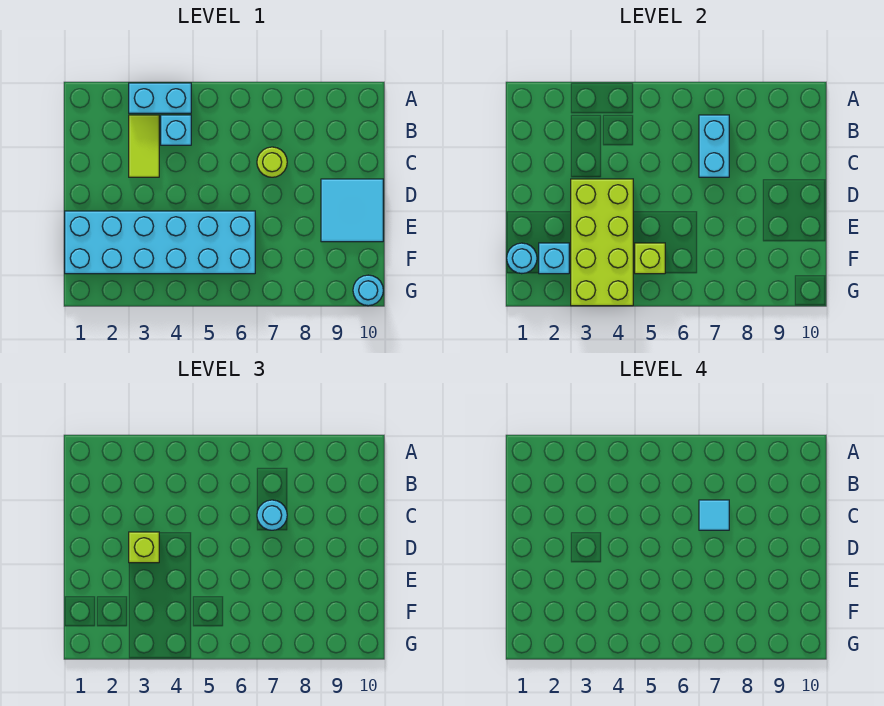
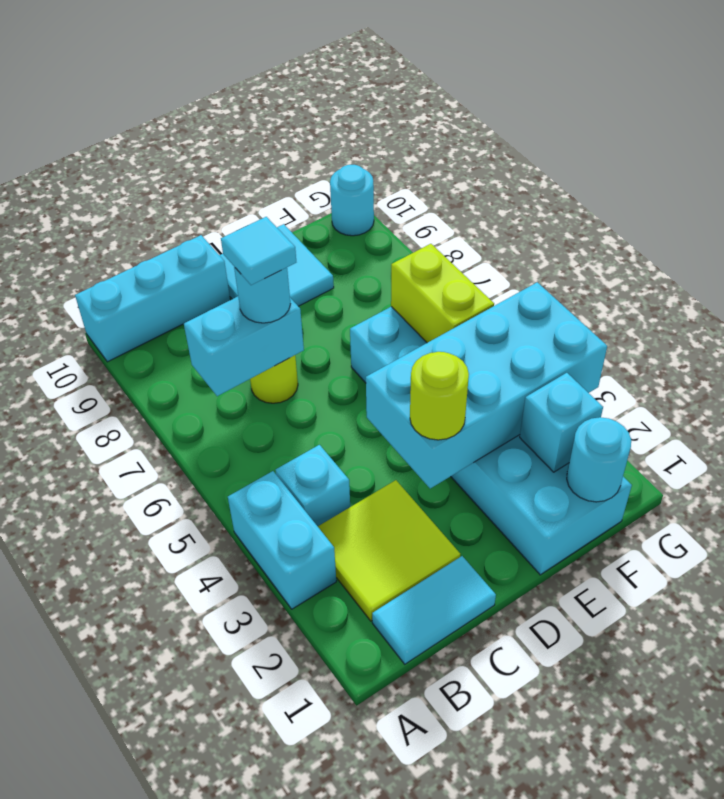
none -> cyan 1x3 brick [75,235,230,362]
none -> cyan 1x2 tile [372,556,496,664]
lime 1x2 tile [129,115,159,177] -> lime 2x2 tile [318,480,460,621]
lime 2x4 brick [571,179,633,306] -> cyan 2x4 brick [366,282,607,489]
lime 1x1 brick [129,532,159,563] -> lime 1x1 round brick [410,352,469,440]
lime 1x1 brick [635,243,665,274] -> lime 1x2 brick [391,244,494,343]

